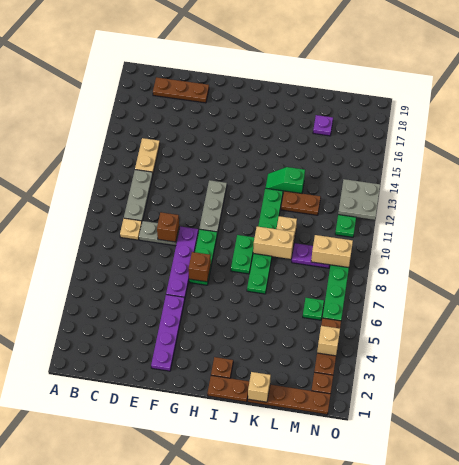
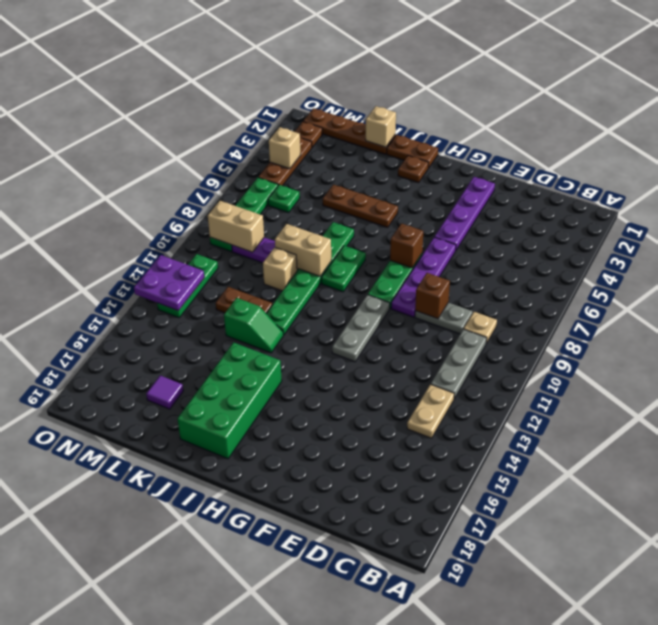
brown 1x3 plate [153,77,209,103] -> brown 1x3 plate moved to [323,185,398,227]
none -> green 2x4 brick [178,342,282,459]
purple 1x1 plate [313,115,333,136] -> purple 1x1 tile [146,376,183,409]
grey 2x2 plate [338,179,380,220] -> purple 2x2 plate [134,255,204,311]

